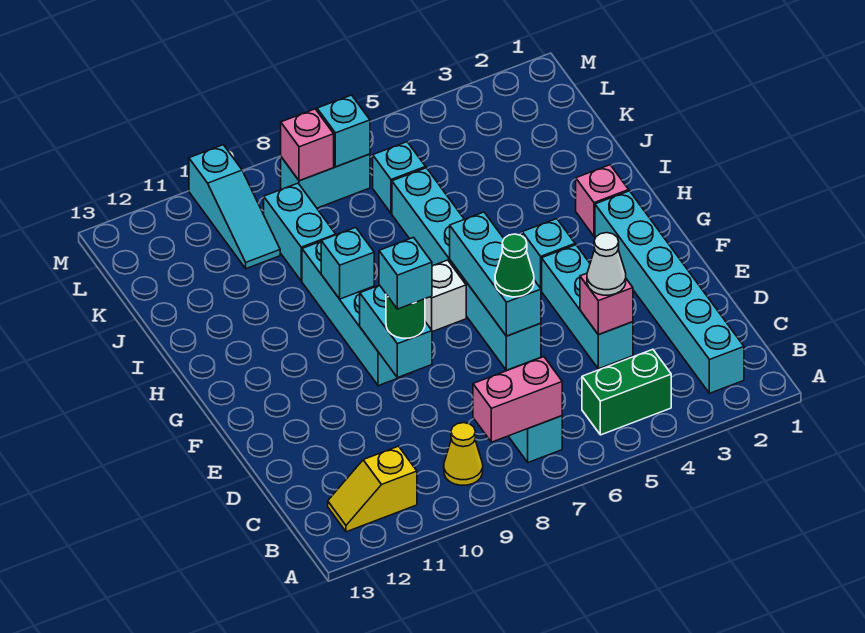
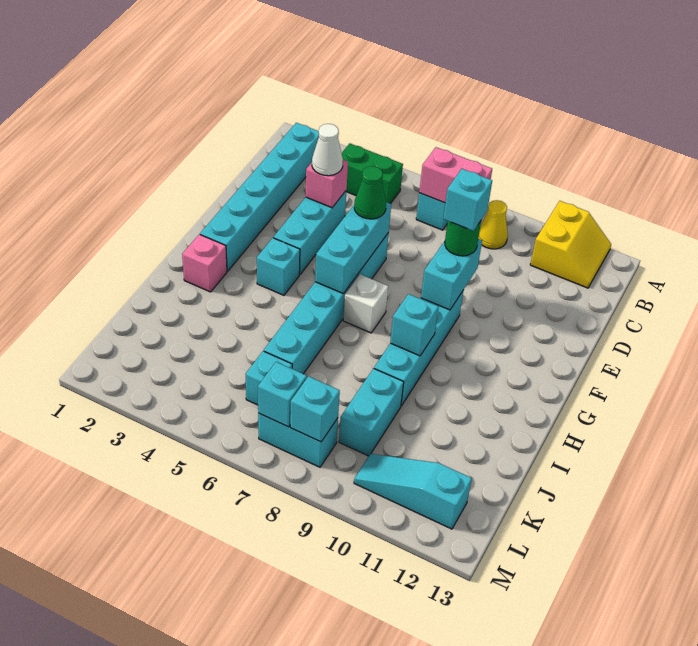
yellow 1x2 slope [328,446,417,532] -> yellow 2x2 slope [530,201,611,288]
cyan 1x3 slope [189,145,280,269] -> cyan 1x3 slope turned to [354,454,472,529]
pink 1x1 brick [281,109,334,181] -> cyan 1x1 brick [290,376,340,442]

